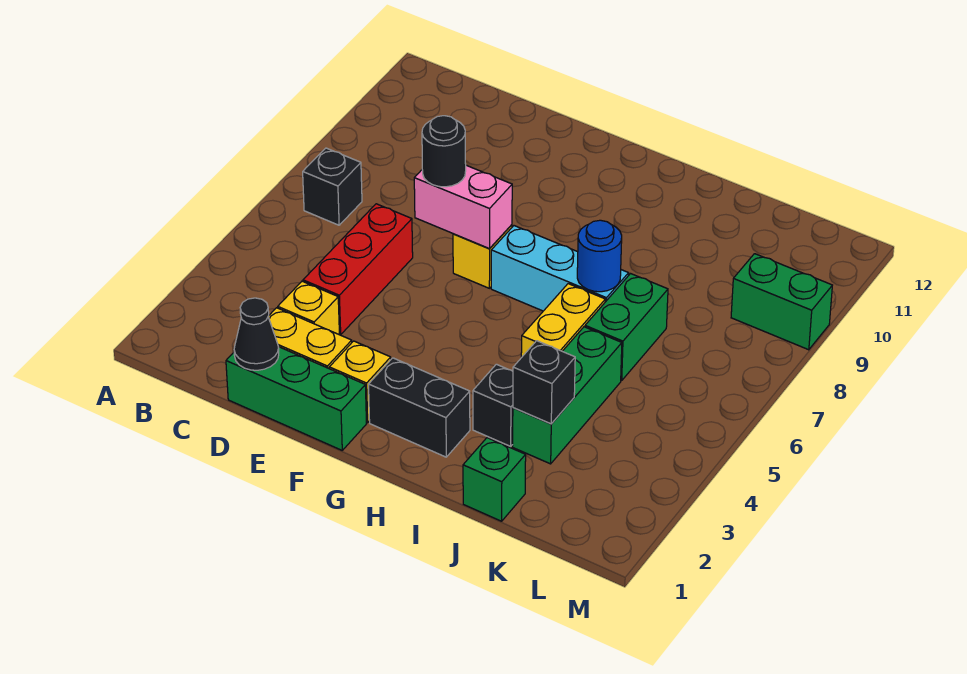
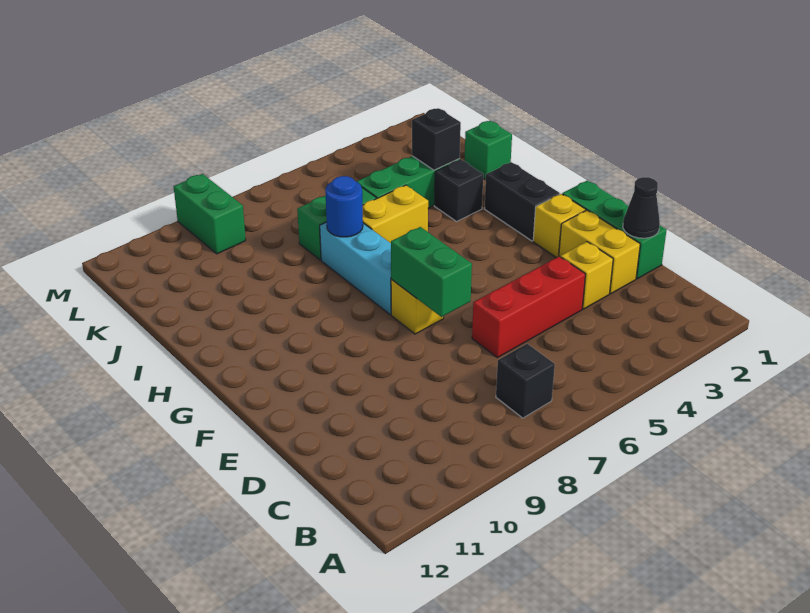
pink 1x2 brick [414,165,512,249] -> green 1x2 brick [391,227,472,317]
black 1x1 round brick [422,116,466,187] -> none

